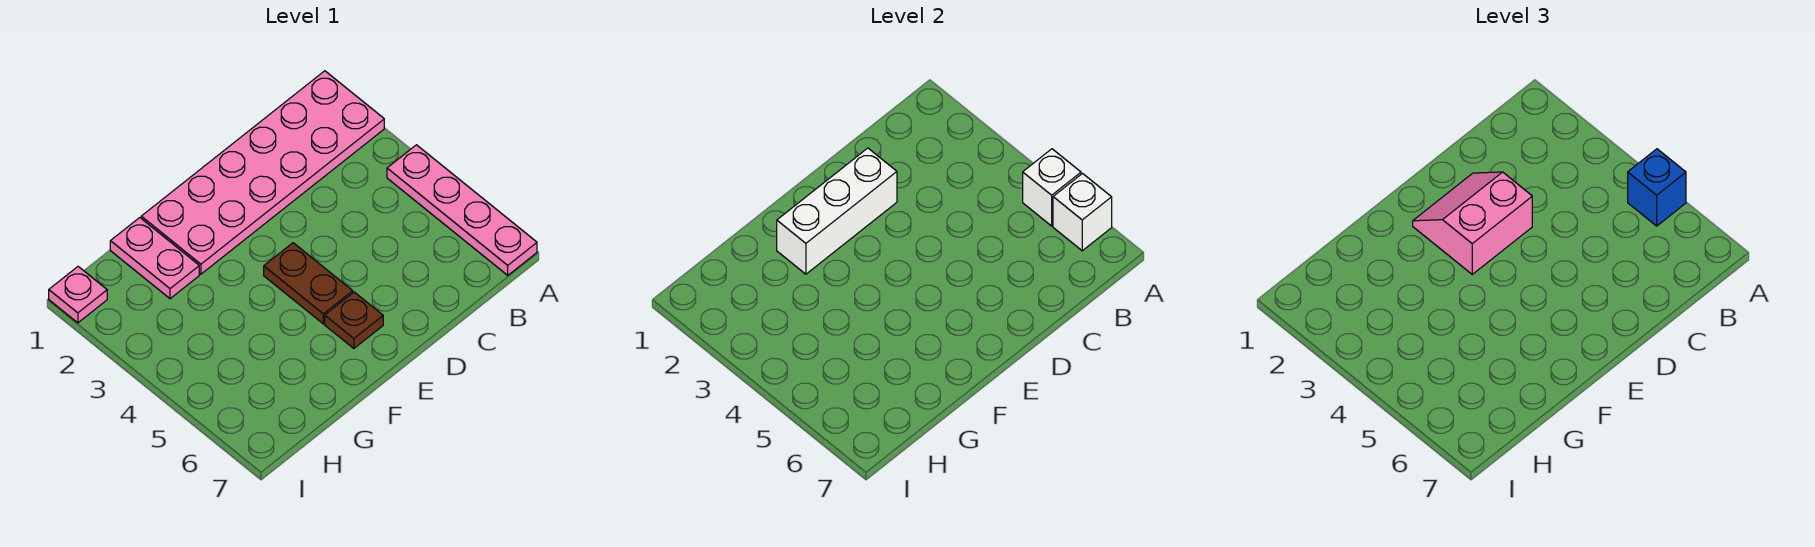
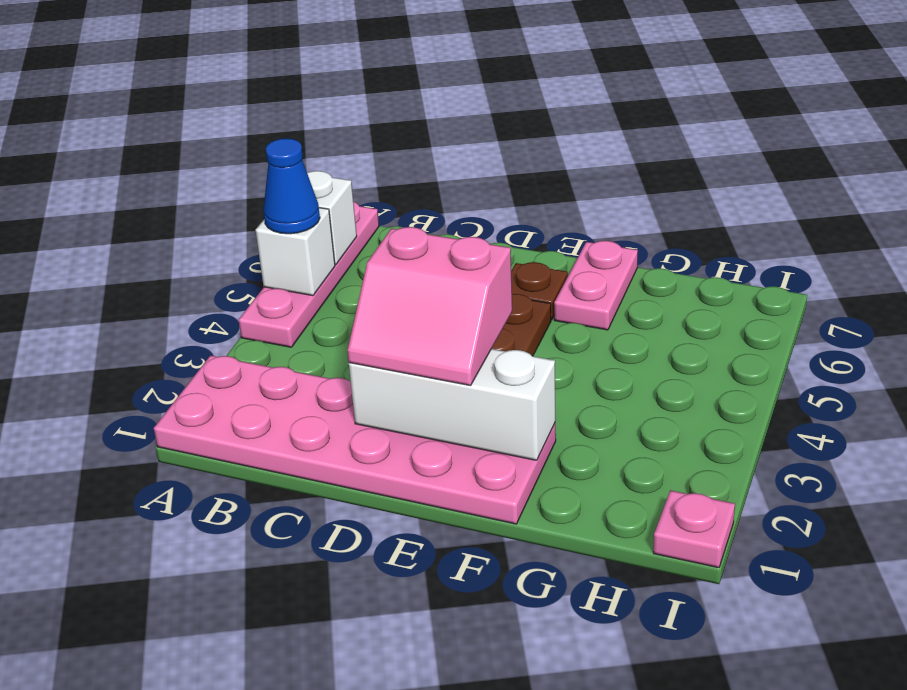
blue 1x1 brick [1628,149,1686,226] -> blue 1x1 cone [264,139,320,234]
pink 1x2 plate [110,218,199,299] -> pink 1x2 plate moved to [554,241,638,330]

